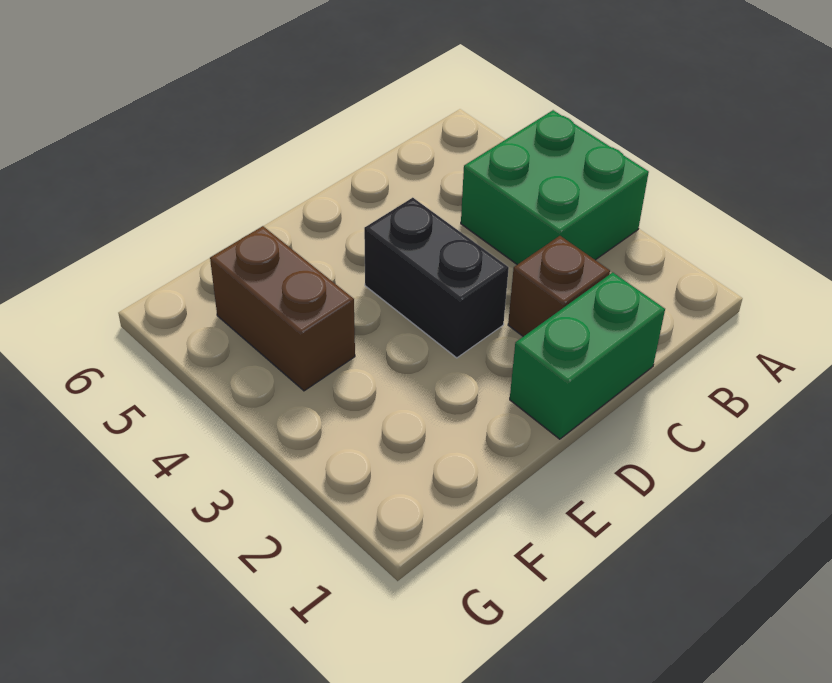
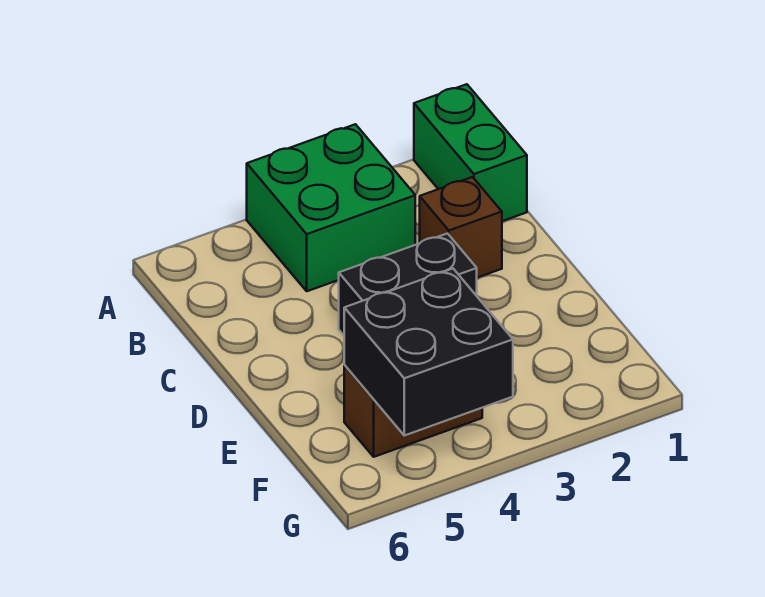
green 1x2 brick [510,272,665,439] -> green 1x2 brick moved to [414,84,527,221]
none -> black 2x2 brick [344,269,513,436]

